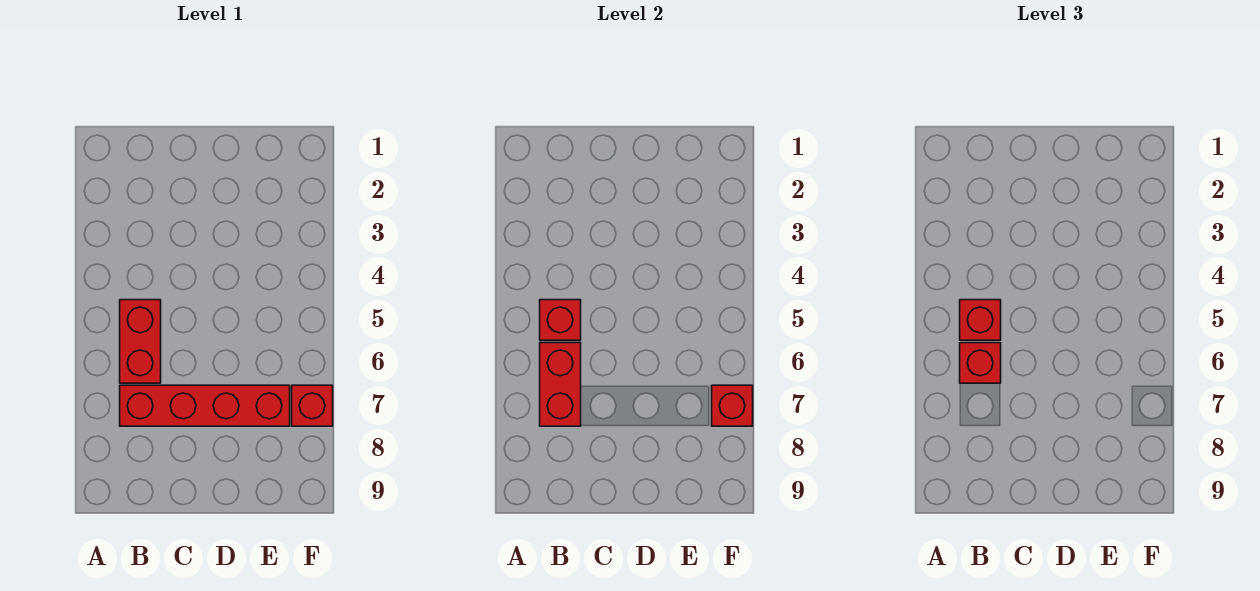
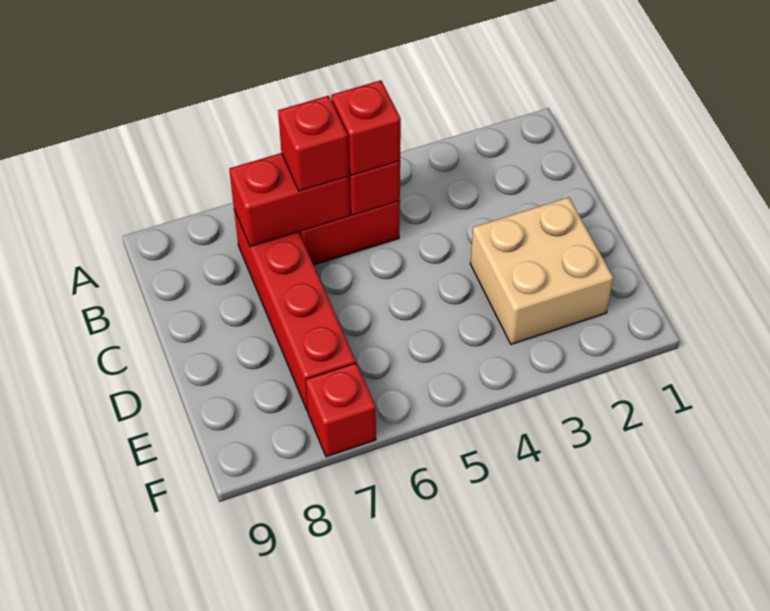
none -> tan 2x2 brick [470,197,613,344]
red 1x1 brick [712,385,753,426] -> none

